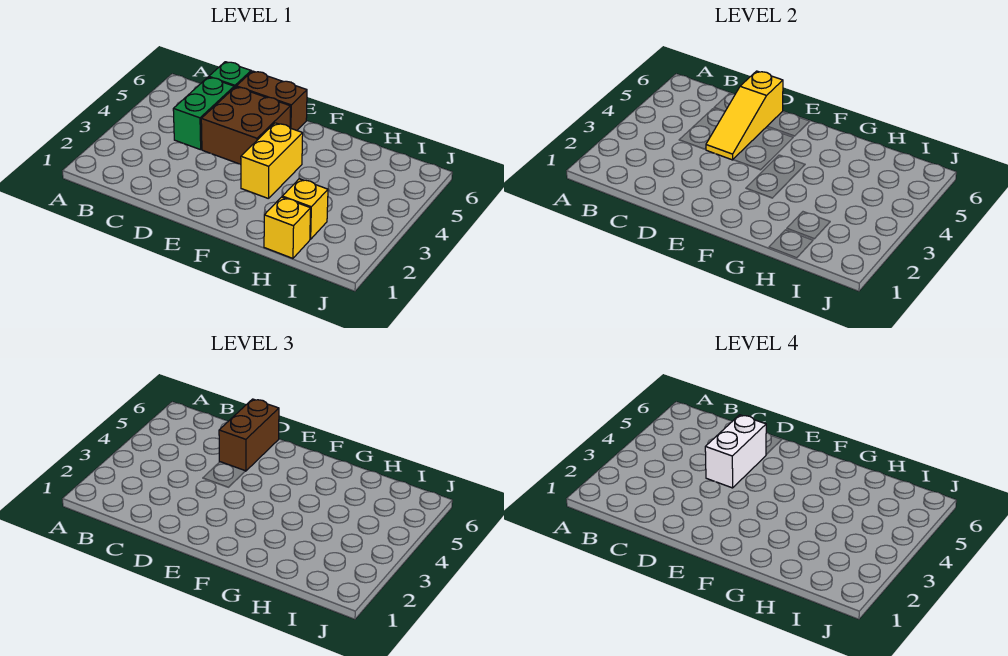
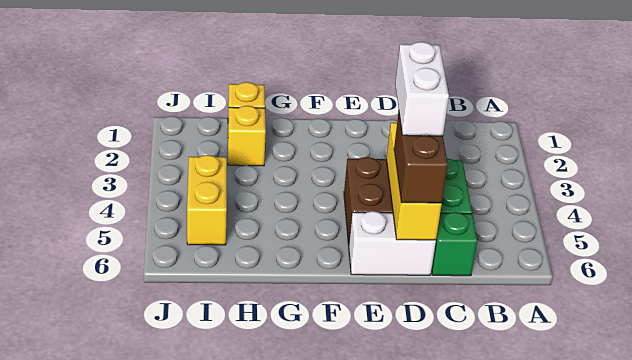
yellow 1x3 slope [706,71,783,160] -> yellow 1x3 brick [386,123,442,240]
brown 1x2 brick [236,71,307,130] -> white 1x2 brick [349,211,436,275]
yellow 1x2 brick [241,123,303,199] -> yellow 1x2 brick moved to [187,155,227,245]

